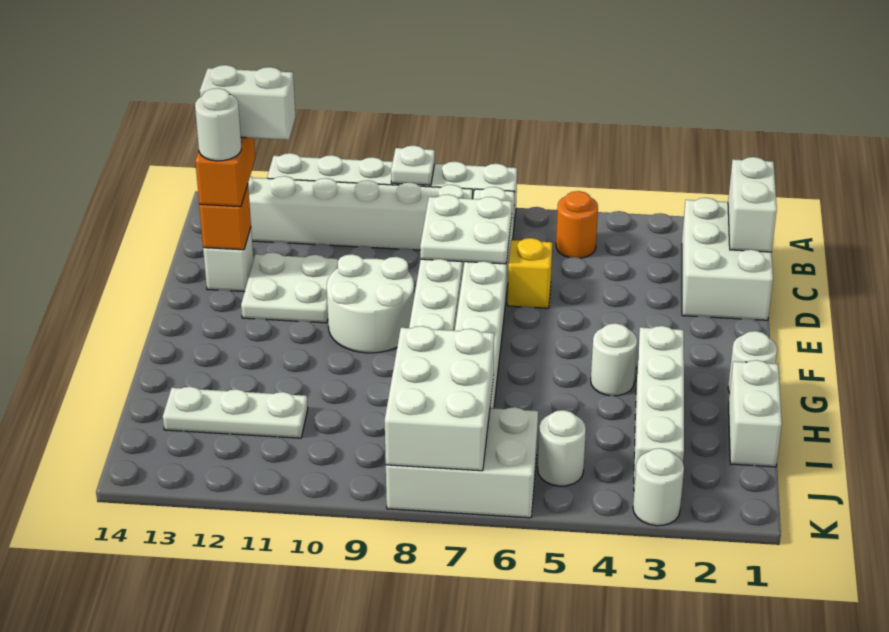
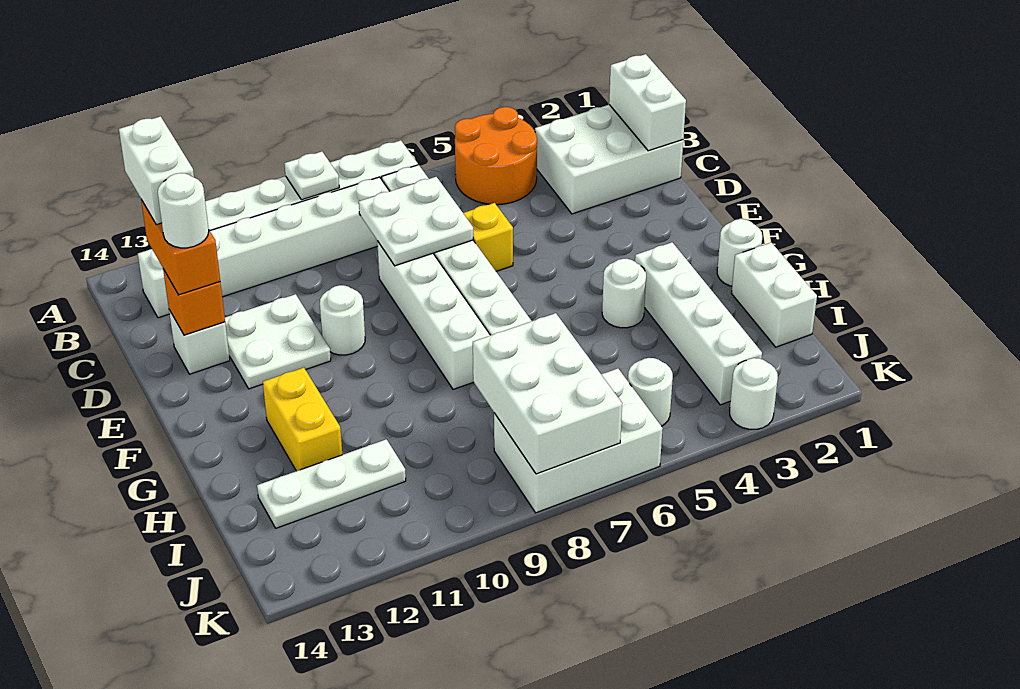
white 2x3 brick [682,198,773,320] -> white 2x3 brick turned to [535,105,683,214]
orange 1x1 round brick [556,191,598,258] -> orange 2x2 round brick [455,107,537,205]
white 1x2 brick [200,65,295,140] -> white 1x2 brick turned to [119,116,194,225]
white 2x2 round brick [327,254,414,353] -> white 1x1 round brick [320,285,365,355]
none -> yellow 1x2 brick [263,368,342,471]

